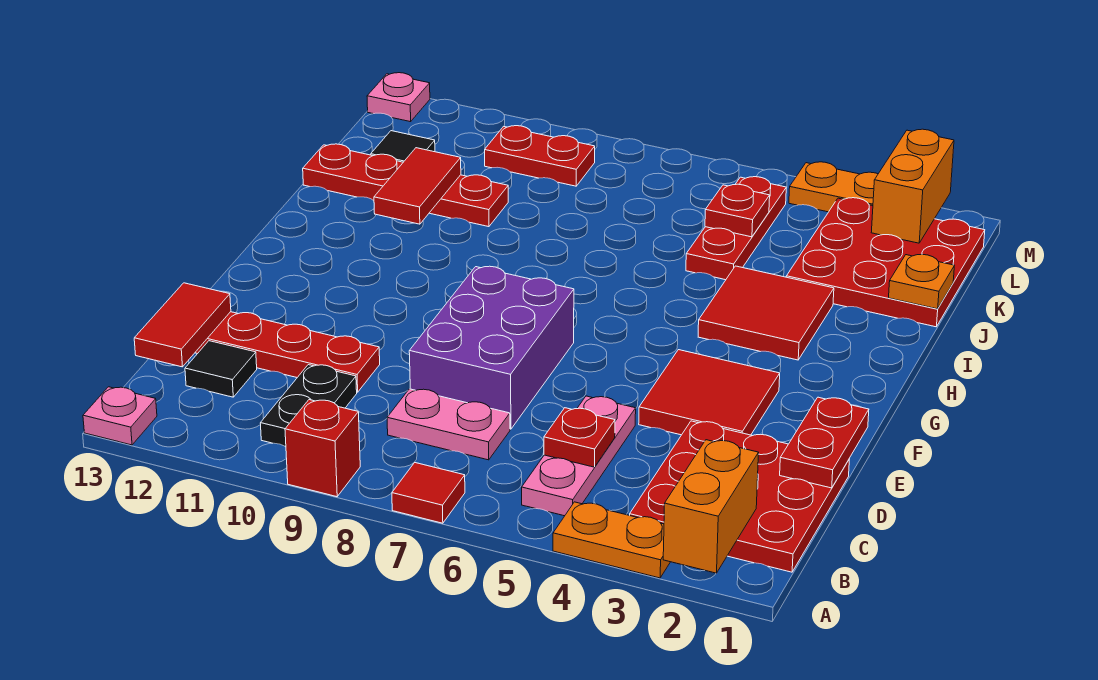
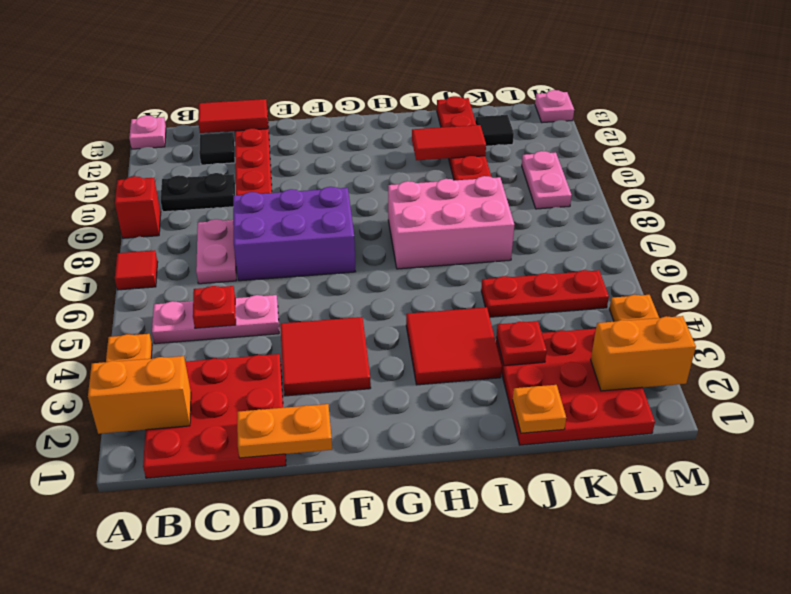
red 1x2 plate [780,397,869,488] -> orange 1x2 plate [237,404,332,458]
none -> pink 2x3 brick [388,176,514,269]
red 1x1 plate [705,184,770,237] -> red 1x1 plate moved to [497,321,547,366]
red 1x2 plate [485,126,595,186] -> pink 1x2 plate [522,151,572,209]

